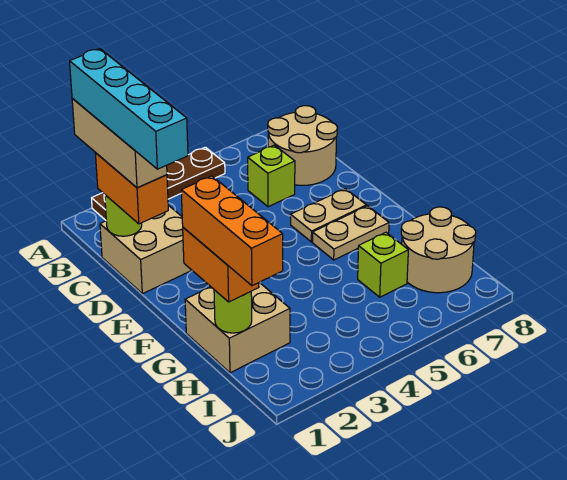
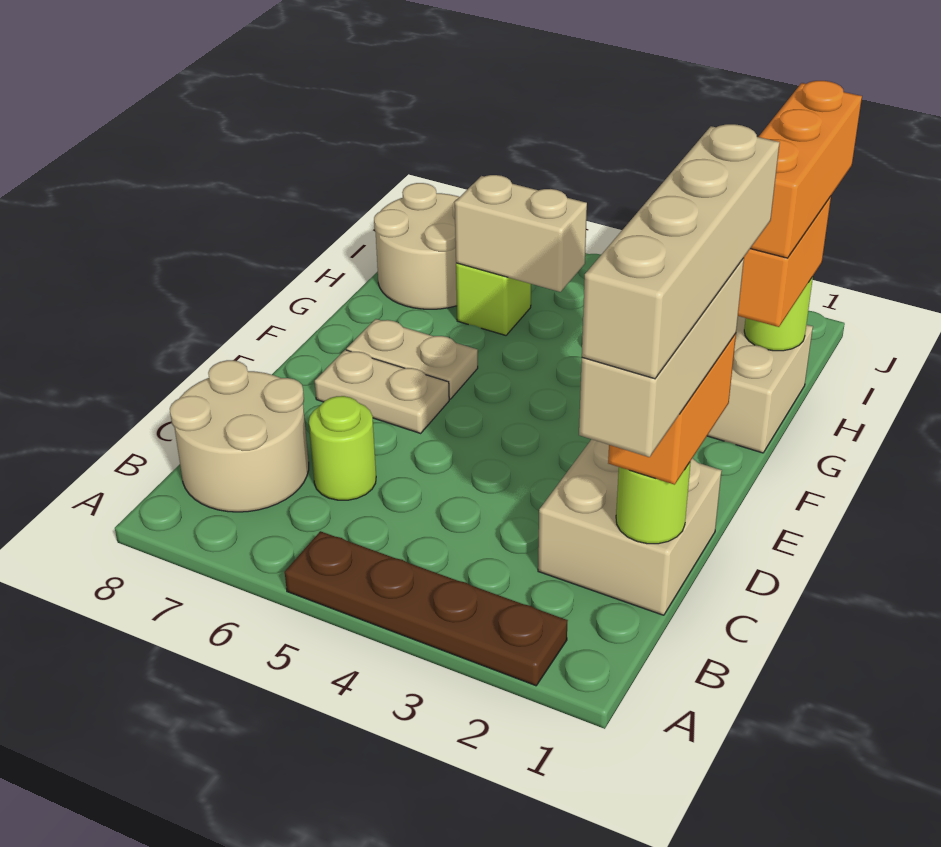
cyan 1x4 brick [70,49,188,169] -> tan 1x4 brick [582,124,780,379]
lime 1x1 brick [248,145,295,207] -> lime 1x1 round brick [309,396,376,500]
none -> tan 1x2 brick [455,175,587,292]

